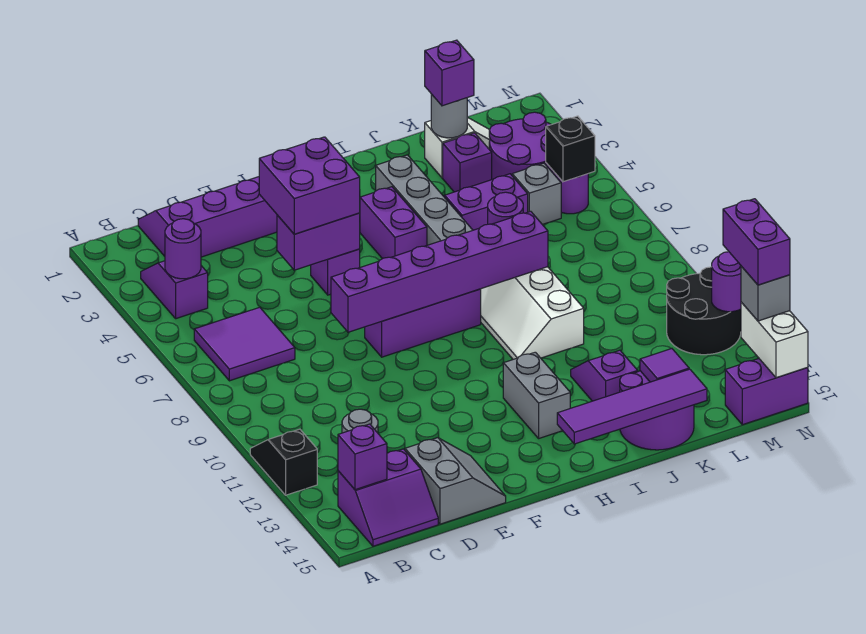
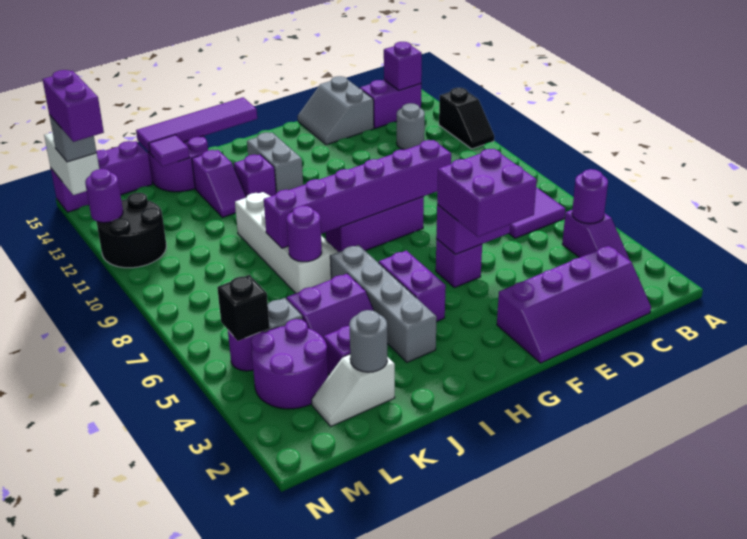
purple 1x1 brick [425,40,474,106] -> purple 1x1 brick moved to [234,155,276,197]
purple 1x2 brick [725,358,808,425] -> purple 1x3 brick [51,141,152,212]

